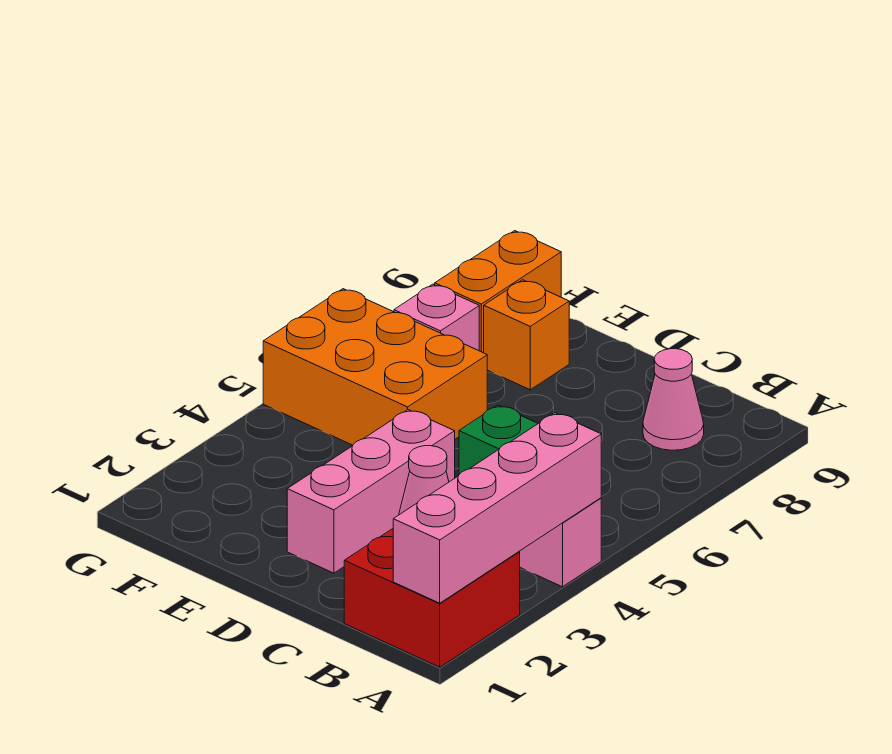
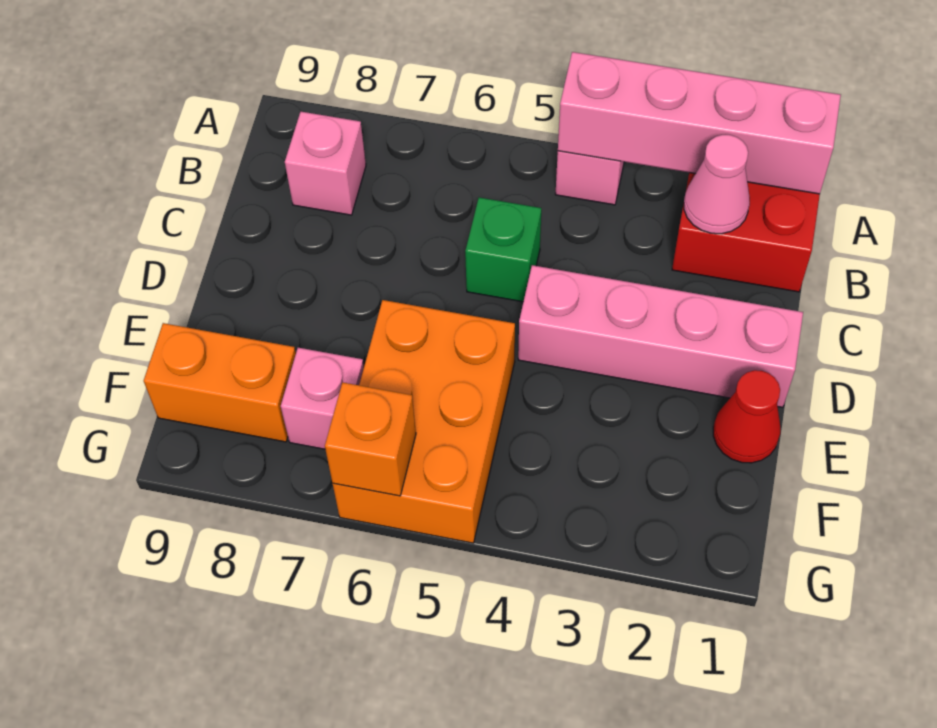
pink 1x1 cone [643,349,704,450] -> pink 1x1 brick [285,112,366,215]
pink 1x3 brick [287,410,455,573] -> pink 1x4 brick [518,265,803,407]
none -> red 1x1 cone [713,370,780,463]
orange 1x1 brick [484,280,569,390] -> orange 1x1 brick moved to [325,382,416,496]

